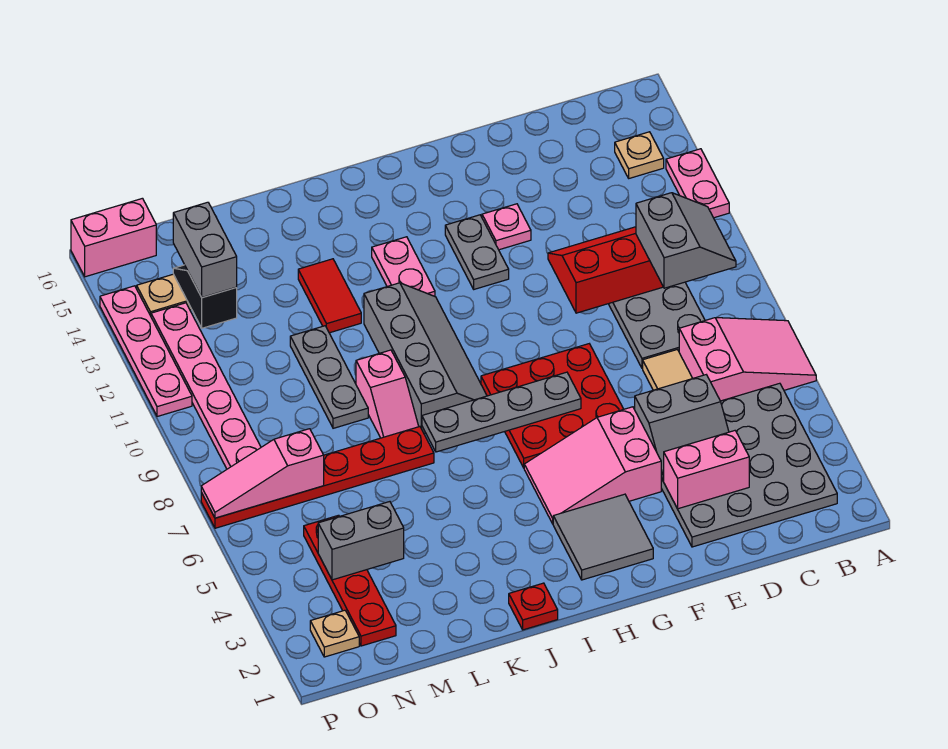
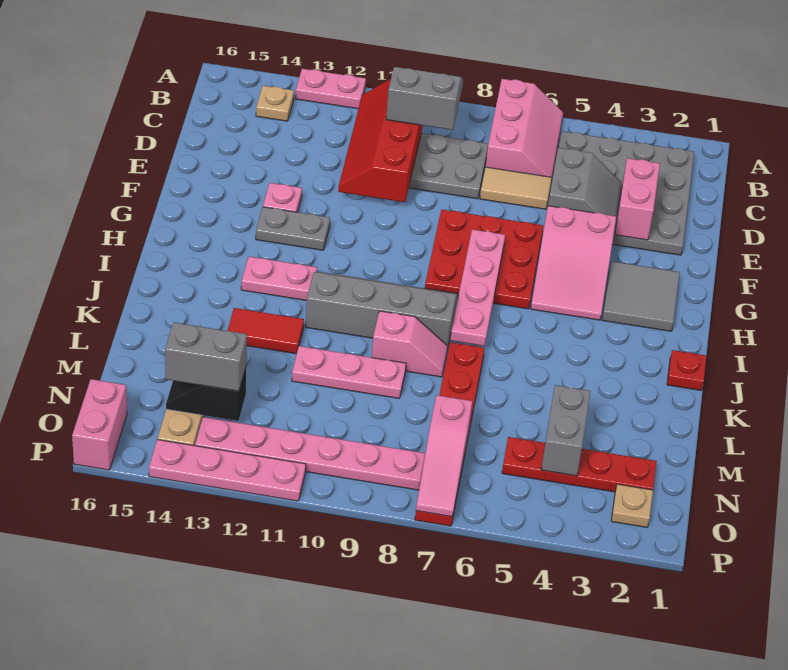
pink 2x3 slope [679,318,816,401] -> pink 2x3 slope turned to [486,79,563,177]
grey 1x4 plate [422,372,581,452] -> pink 1x4 plate [450,230,505,346]
grey 1x3 plate [290,326,368,428] -> pink 1x3 plate [292,346,406,399]

